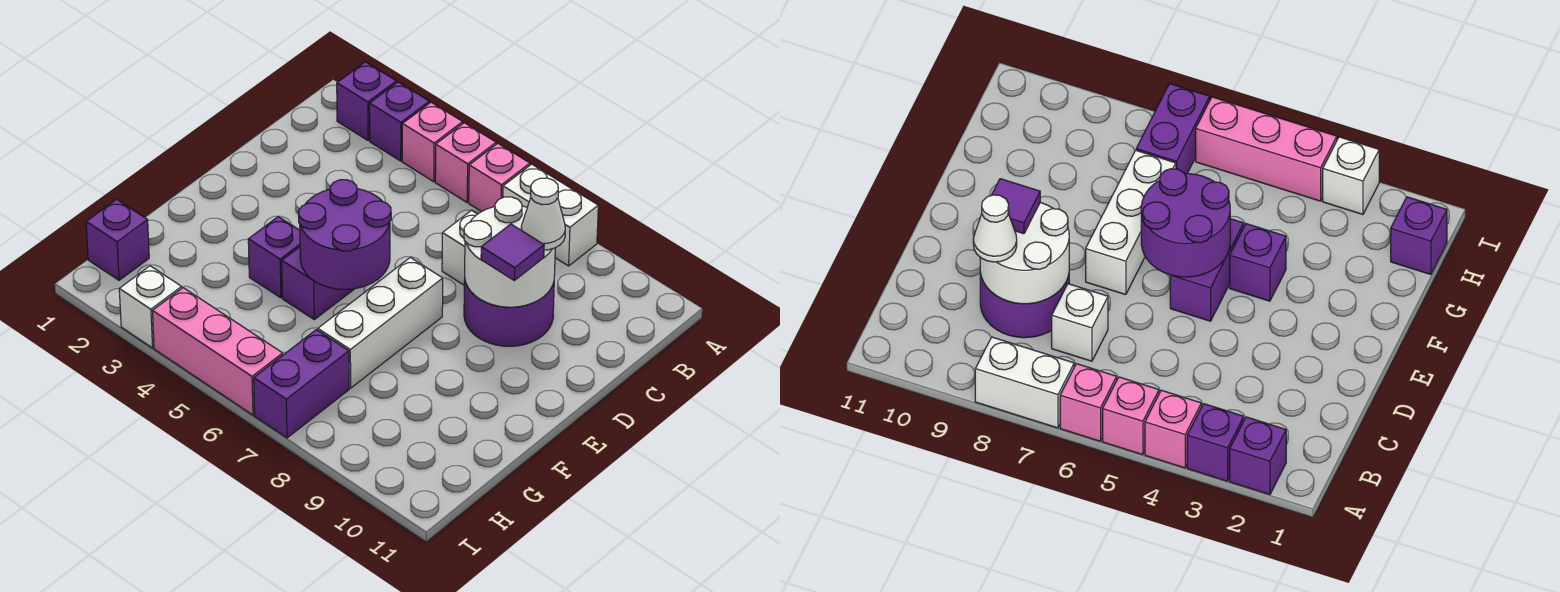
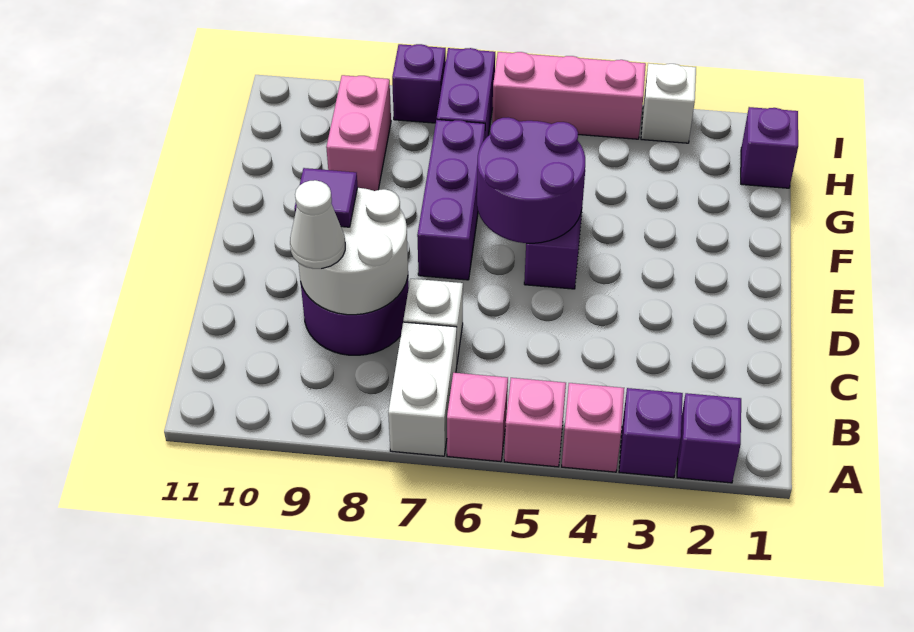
white 1x2 brick [503,164,598,266] -> white 1x2 brick turned to [388,322,457,456]
white 1x3 brick [318,258,443,388] -> purple 1x3 brick [417,119,485,280]
purple 1x1 brick [248,216,300,298] -> purple 1x1 brick moved to [392,44,446,123]
none -> pink 1x2 brick [326,75,391,191]

